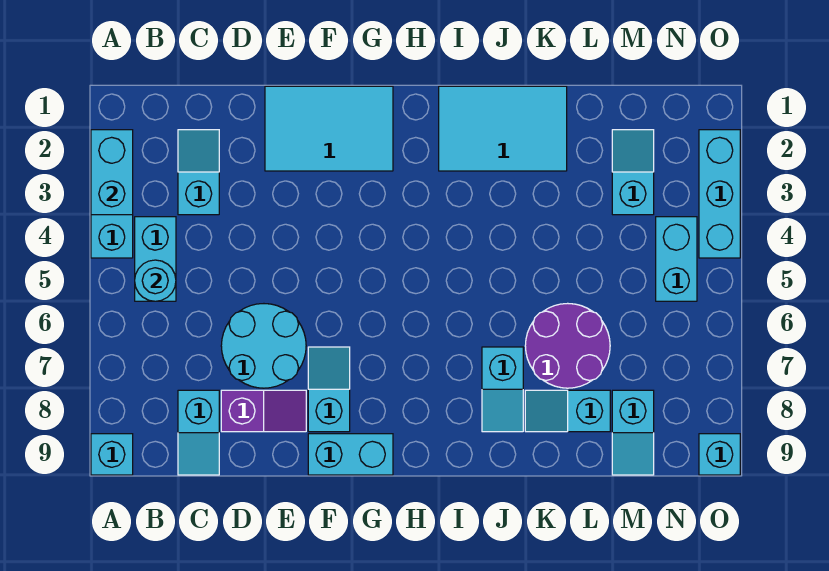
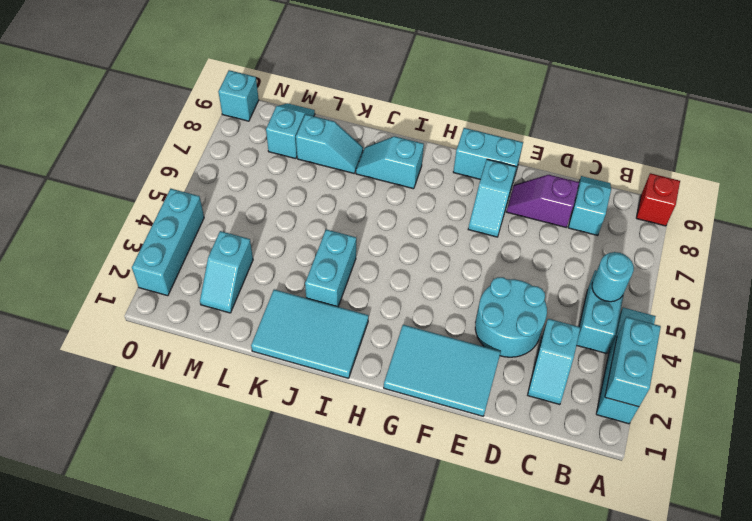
cyan 1x1 brick [91,434,133,475] -> red 1x1 brick [636,173,680,226]
cyan 2x2 round brick [221,304,306,388] -> cyan 2x2 round brick moved to [475,277,547,357]
cyan 1x2 slope [482,347,523,432] -> cyan 1x2 slope turned to [356,136,424,189]
purple 2x2 round brick [525,303,610,388] -> none
cyan 1x2 brick [656,217,697,301] -> cyan 1x2 brick moved to [305,229,356,307]

